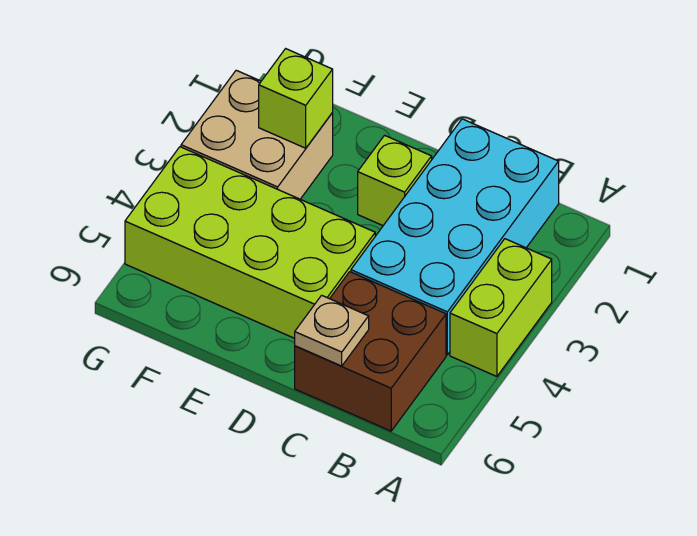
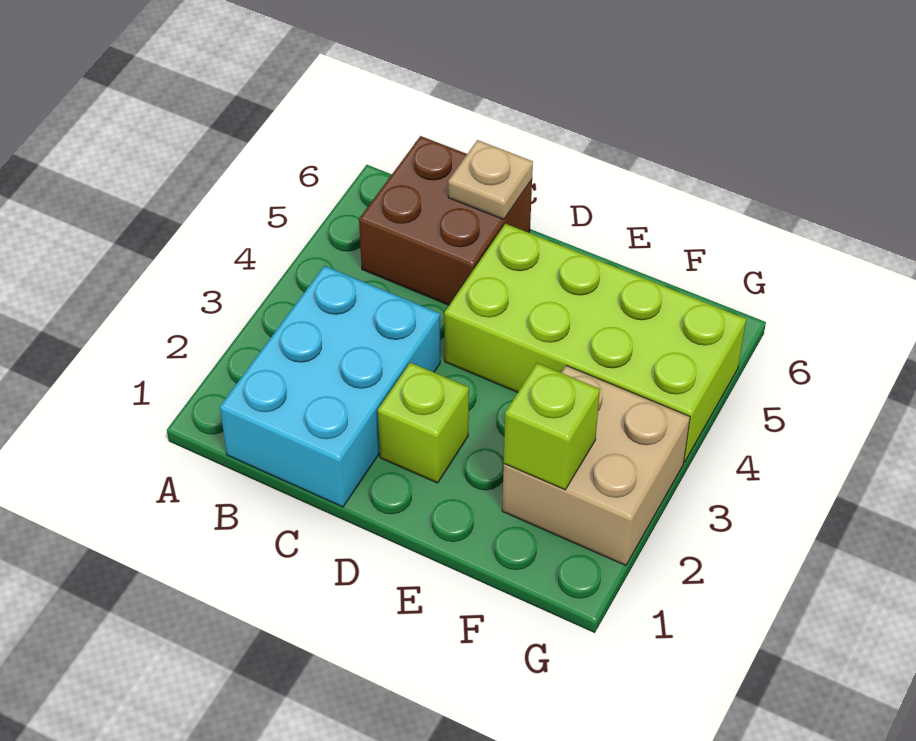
lime 1x2 brick [450,239,552,376] -> none
cyan 2x4 brick [351,119,559,355] -> cyan 2x3 brick [220,266,440,507]

